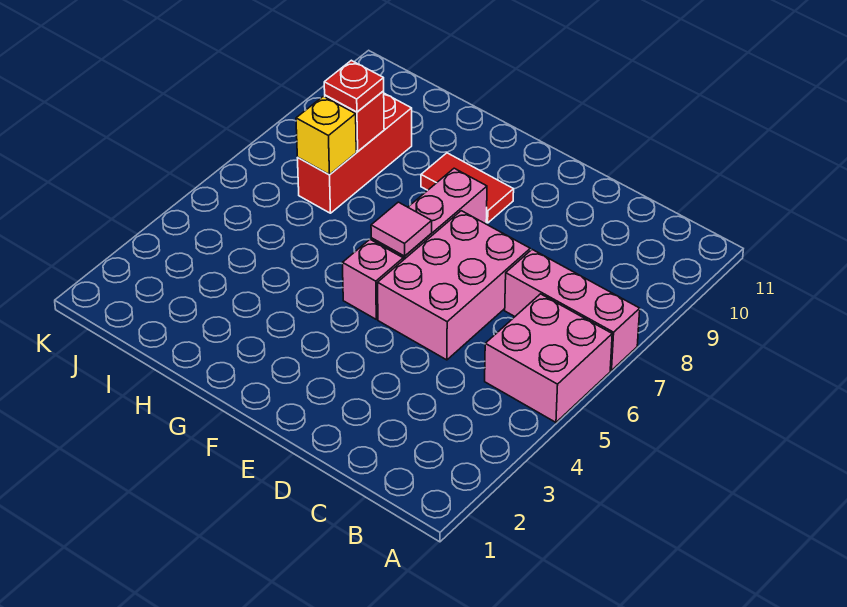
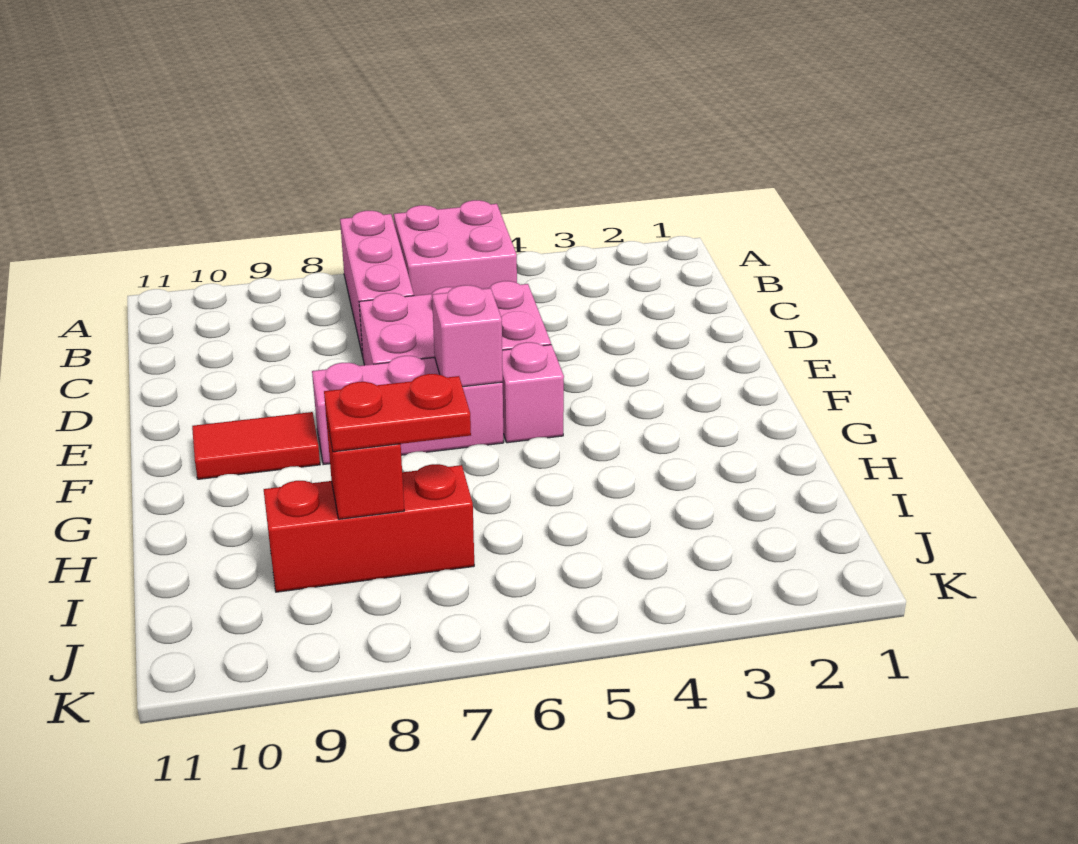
pink 1x1 tile [371,202,432,256] -> pink 1x1 brick [432,285,503,387]
red 1x2 tile [421,153,514,223] -> red 1x2 tile turned to [192,412,320,479]
yellow 1x1 brick [296,96,356,175] -> none
red 1x1 plate [324,60,384,112] -> red 1x2 plate [324,374,471,452]

